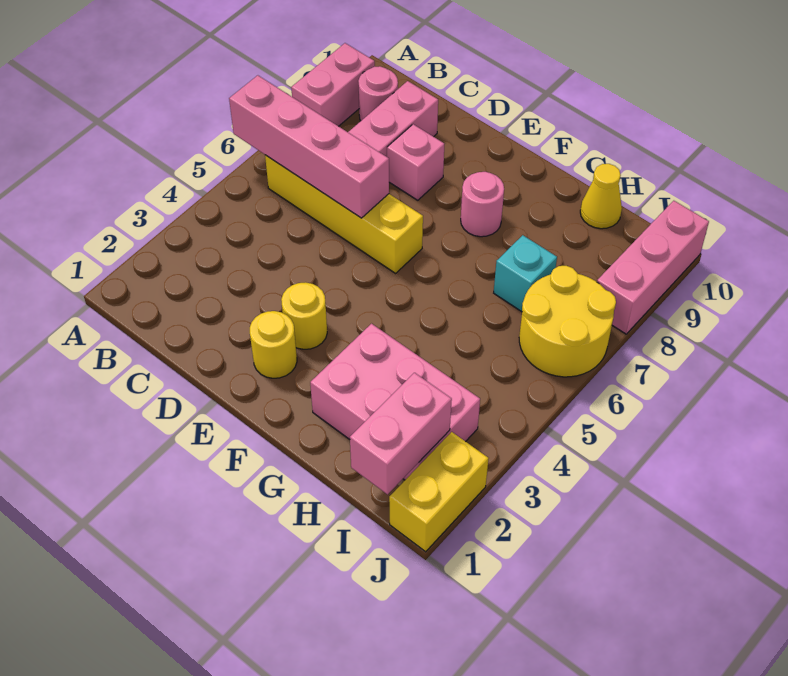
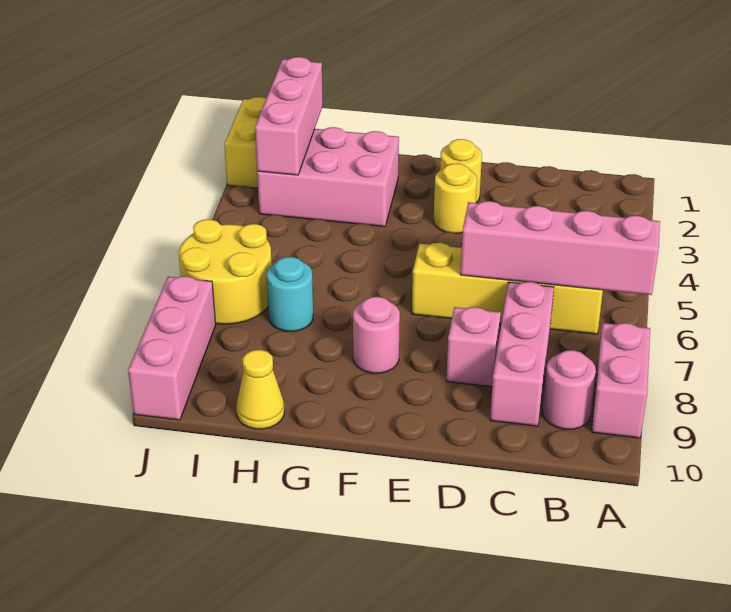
cyan 1x1 brick [494,235,557,312] -> cyan 1x1 round brick [267,257,313,331]
pink 1x2 brick [350,373,452,494] -> pink 1x3 brick [255,57,323,175]

